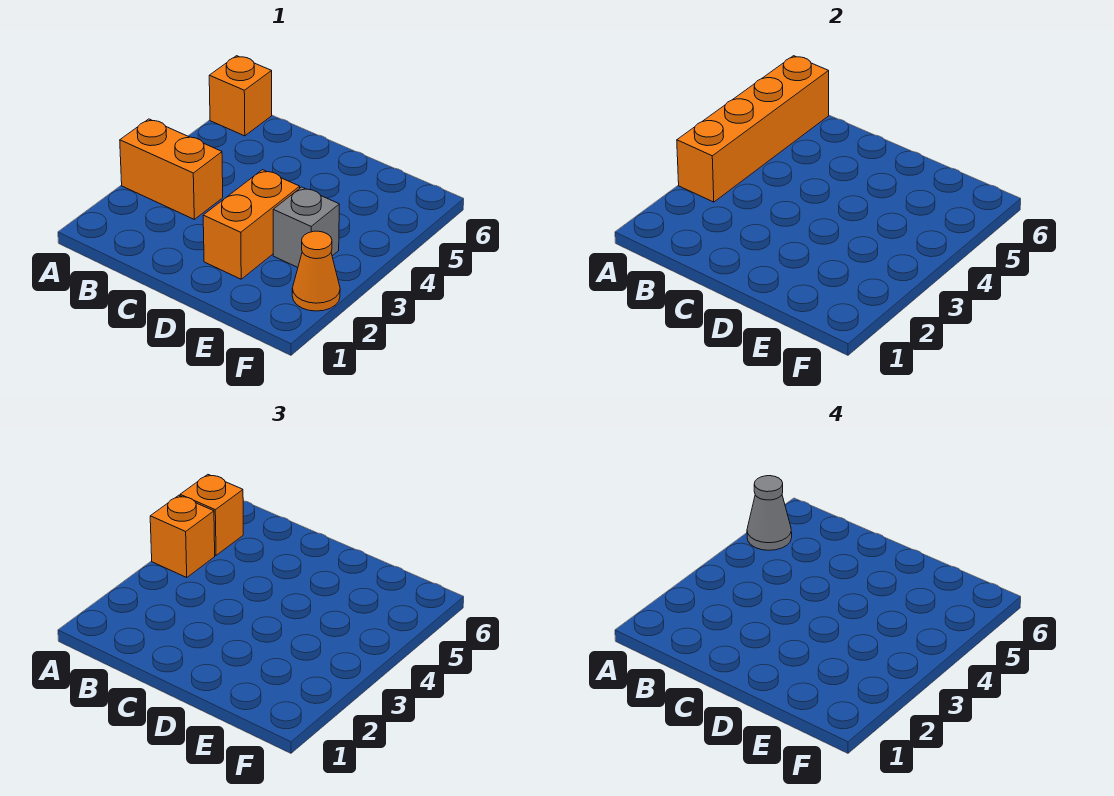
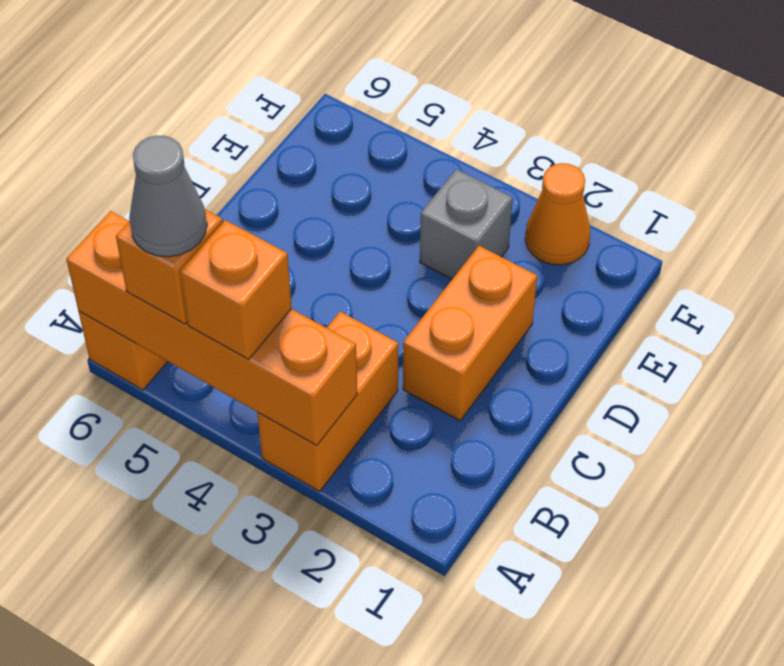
orange 1x2 brick [203,170,300,279] -> orange 1x2 brick turned to [403,246,537,421]

